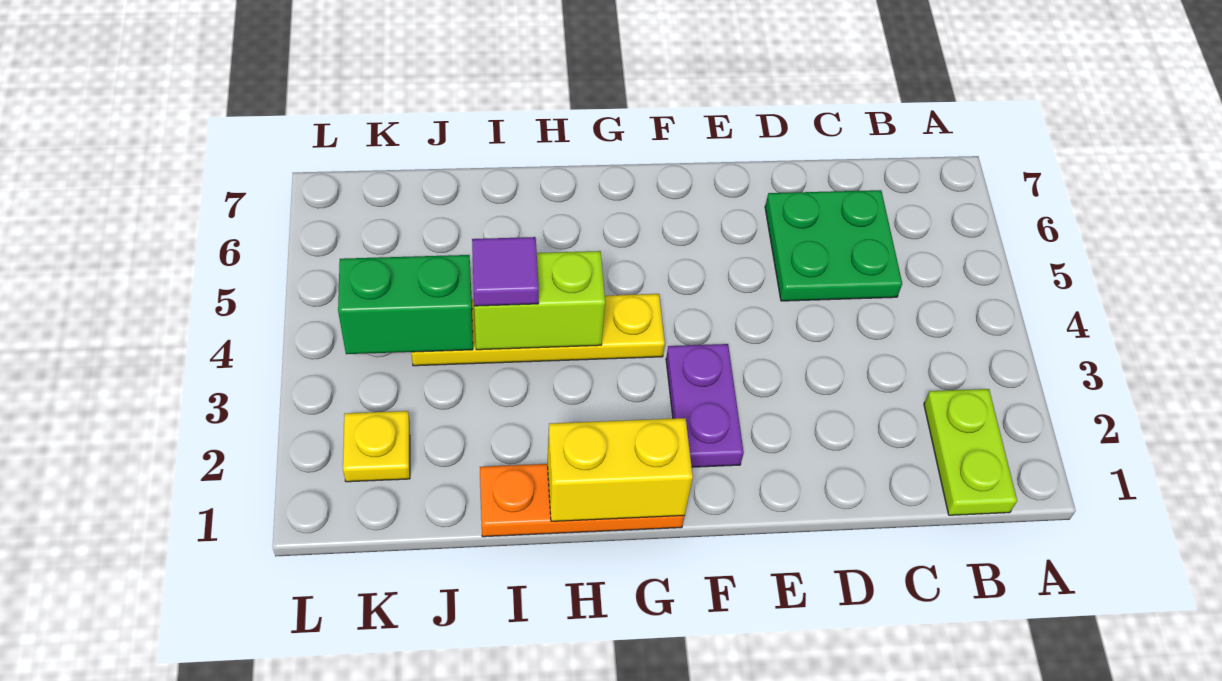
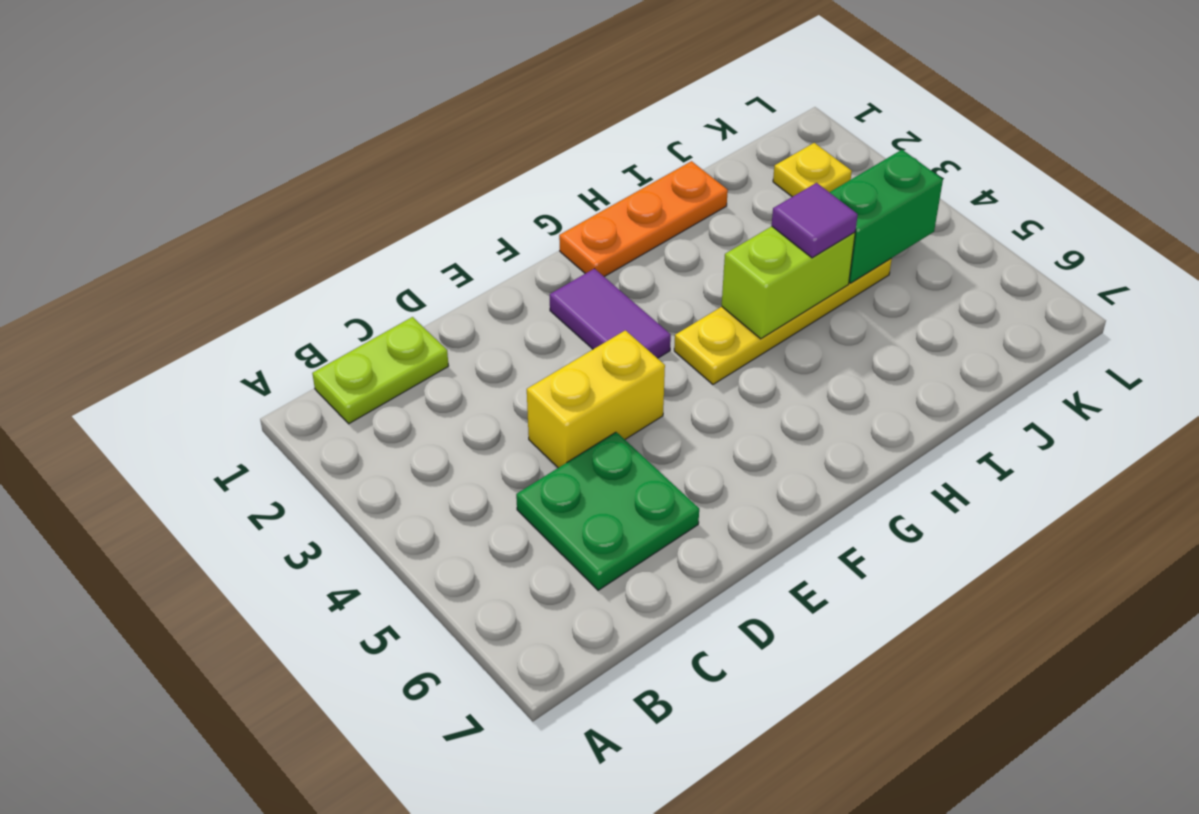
lime 1x2 plate [924,389,1017,515] -> lime 1x2 plate turned to [312,317,449,424]
purple 1x2 plate [666,344,744,467] -> purple 1x2 tile [550,269,671,358]
yellow 1x2 brick [548,418,693,521] -> yellow 1x2 brick moved to [527,330,665,468]

